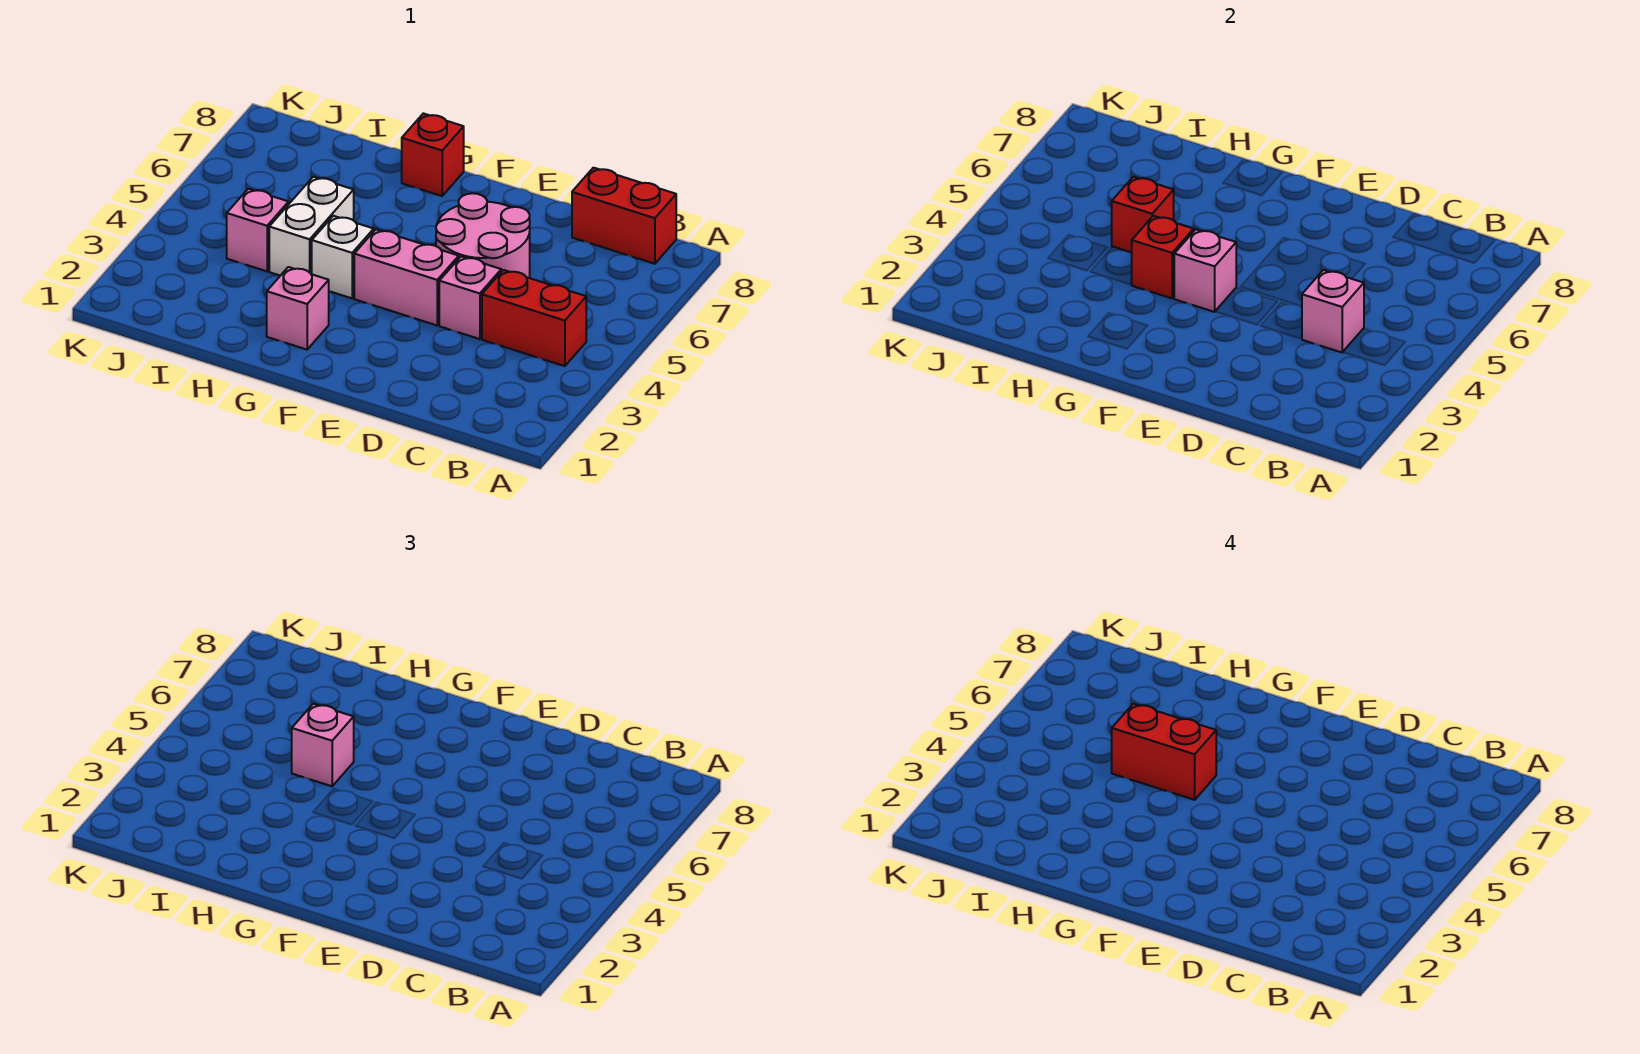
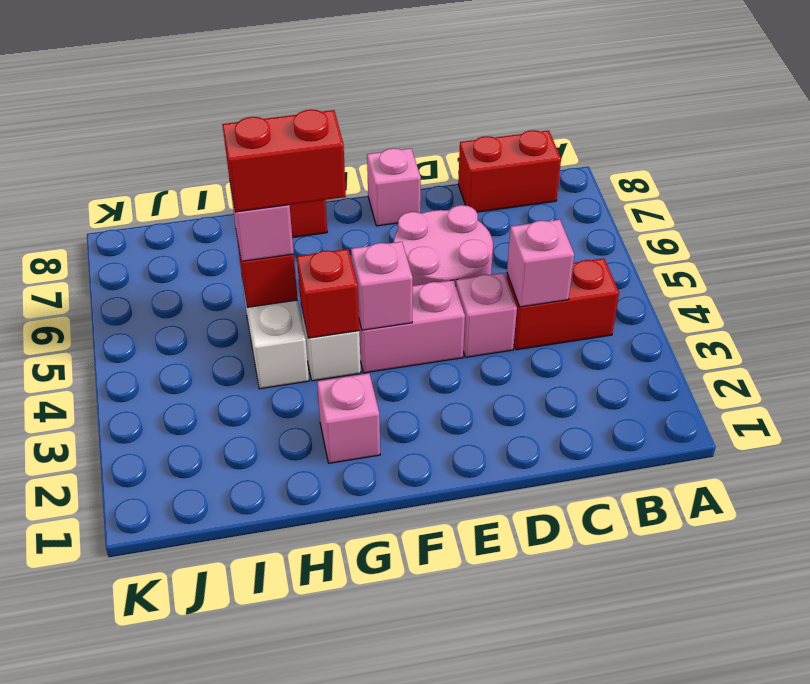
pink 1x1 brick [227,189,289,271] -> pink 1x1 brick moved to [367,148,421,226]

